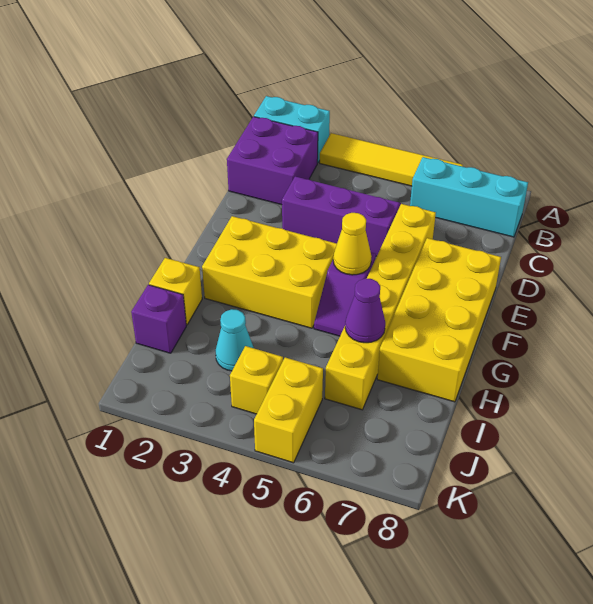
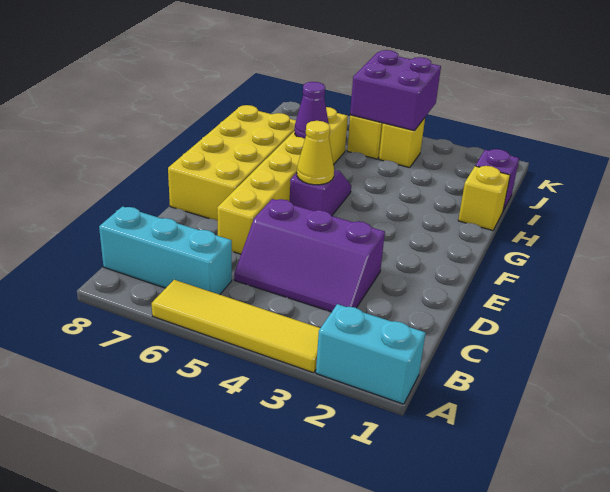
purple 2x2 brick [227,117,318,205] -> purple 2x2 brick moved to [350,50,441,131]
yellow 2x3 brick [202,216,337,328] -> none
cyan 1x1 cone [215,309,254,371] -> none

